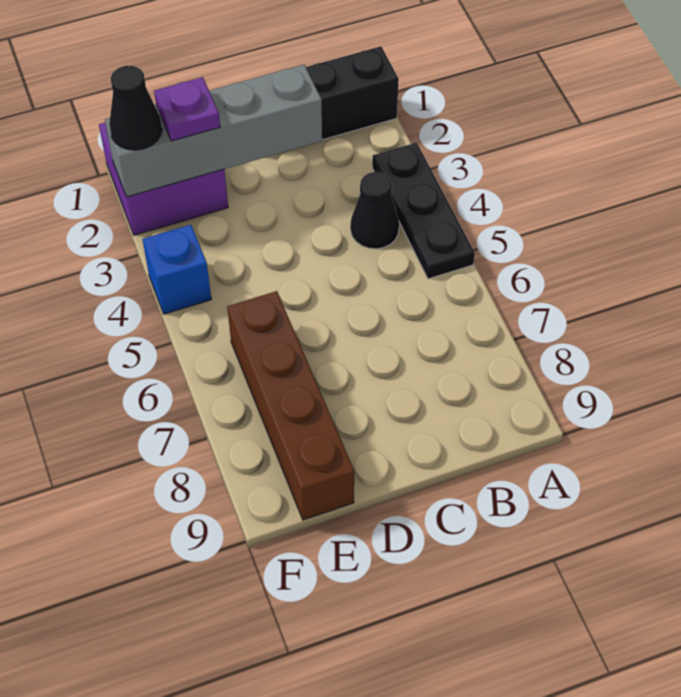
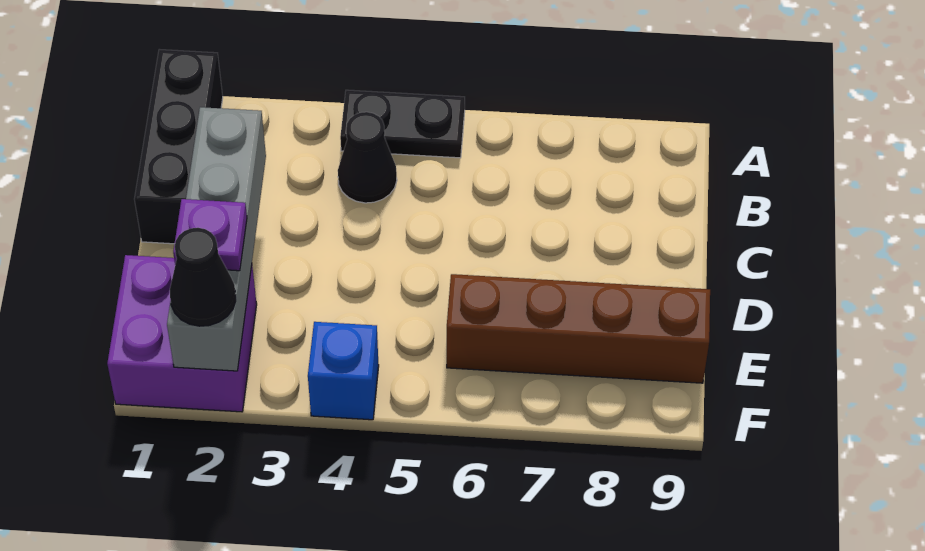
black 1x3 plate [372,143,475,279] -> black 1x2 plate [340,90,465,158]

